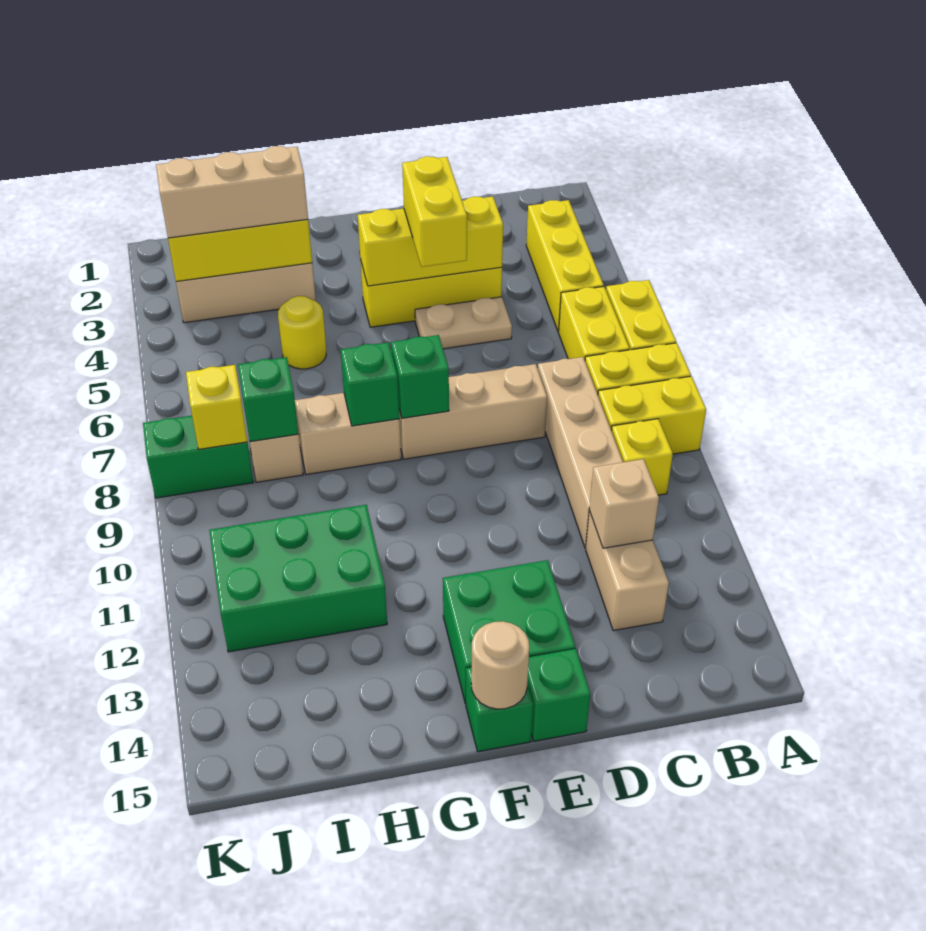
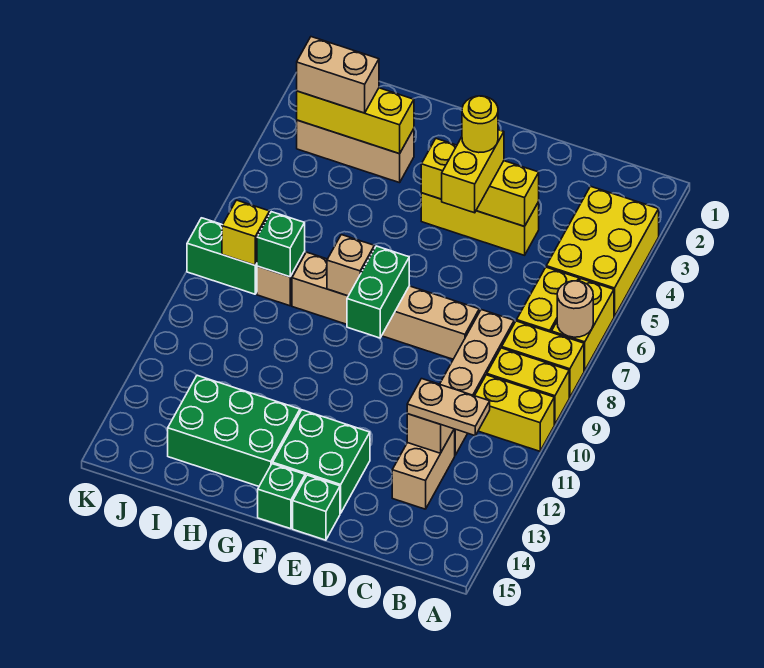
yellow 1x3 brick [526,200,604,332] -> yellow 2x3 brick [546,186,659,317]
yellow 1x1 brick [611,419,673,495] -> yellow 1x2 brick [475,375,554,451]
tan 1x2 plate [415,297,512,349] -> tan 1x2 plate moved to [407,379,490,436]
green 1x1 brick [391,335,449,418] -> green 1x2 brick [347,246,409,338]
tan 1x1 round brick [471,621,529,709] -> tan 1x1 round brick moved to [557,281,593,337]
green 1x1 brick [341,342,399,426] -> tan 1x1 brick [327,235,374,296]
tan 1x3 brick [156,146,308,238] -> tan 1x2 brick [297,37,379,113]
yellow 1x1 round brick [278,296,326,369] -> yellow 1x1 round brick moved to [462,96,498,153]
green 2x3 brick [209,505,387,652] -> green 2x3 brick moved to [168,375,300,486]

